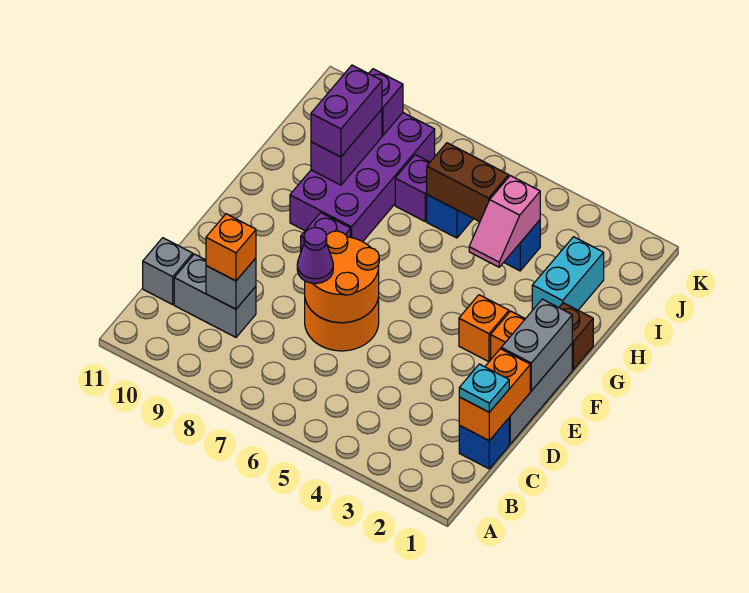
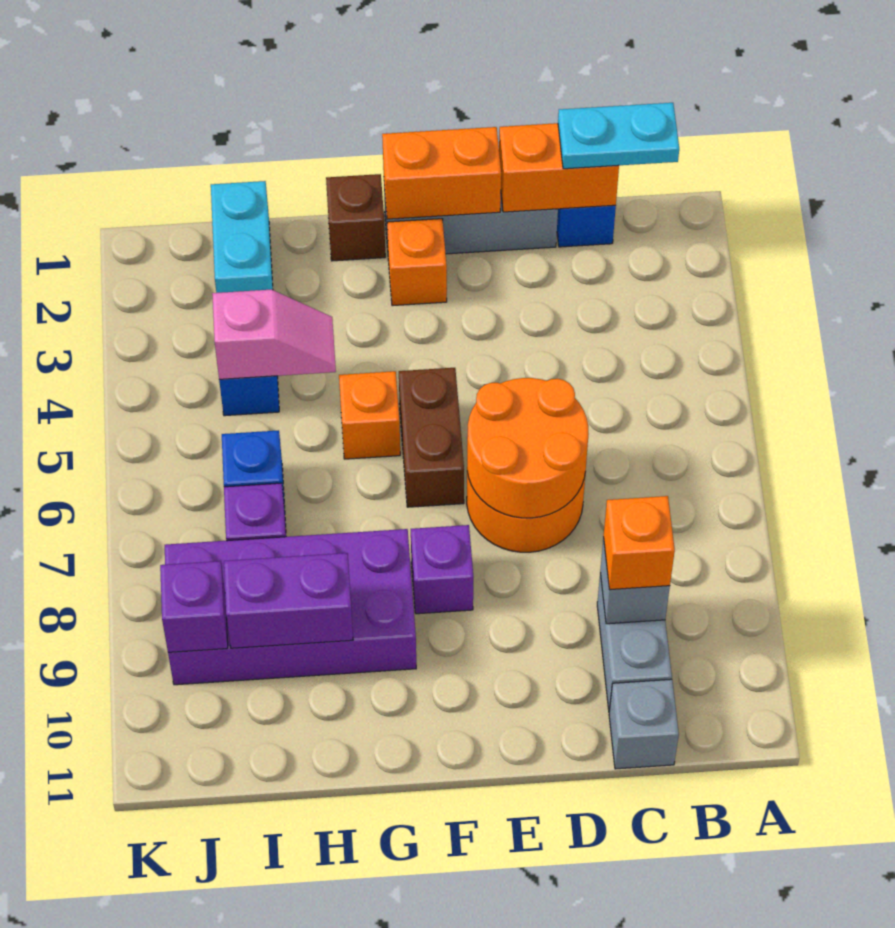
cyan 1x1 plate [459,364,509,412] -> cyan 1x2 plate [558,103,679,169]
purple 1x1 cone [297,228,333,284] -> none
grey 1x2 brick [501,299,572,391] -> orange 1x2 brick [382,127,501,219]
orange 1x1 brick [459,295,509,362] -> orange 1x1 brick moved to [339,371,400,459]
cyan 1x2 brick [532,237,604,310] -> cyan 1x2 brick turned to [211,181,273,293]
purple 1x2 brick [311,65,382,157] -> none
brown 1x2 brick [427,143,509,222] -> brown 1x2 brick moved to [399,368,464,507]

